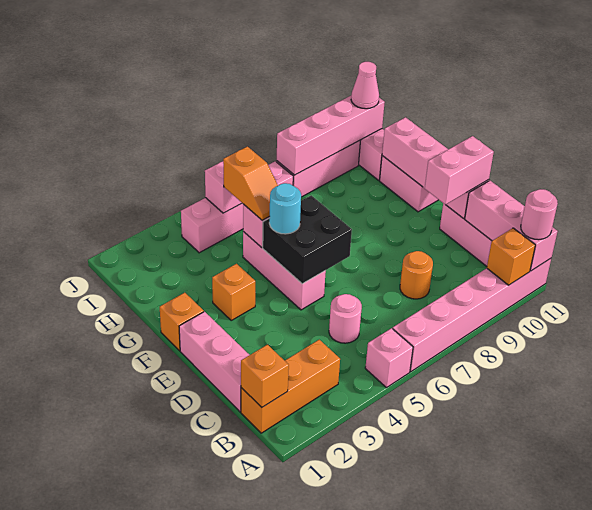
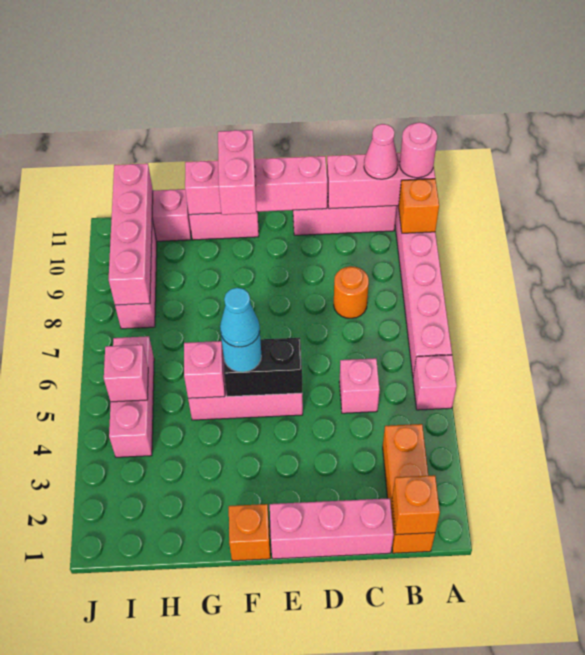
pink 1x1 round brick [329,294,362,343] -> pink 1x1 brick [339,358,380,413]
pink 1x2 brick [425,136,494,205] -> pink 1x2 brick moved to [218,130,256,215]
black 2x2 brick [263,195,352,284] -> black 1x2 brick [224,338,302,397]
orange 1x1 brick [212,264,255,320] -> none
none -> cyan 1x1 cone [220,288,260,347]
orange 1x2 slope [223,147,278,220] -> none
pink 1x4 brick [181,161,293,253] -> pink 1x3 brick [109,336,154,457]
pink 1x1 cone [351,62,379,109] -> pink 1x1 cone moved to [364,124,398,179]

